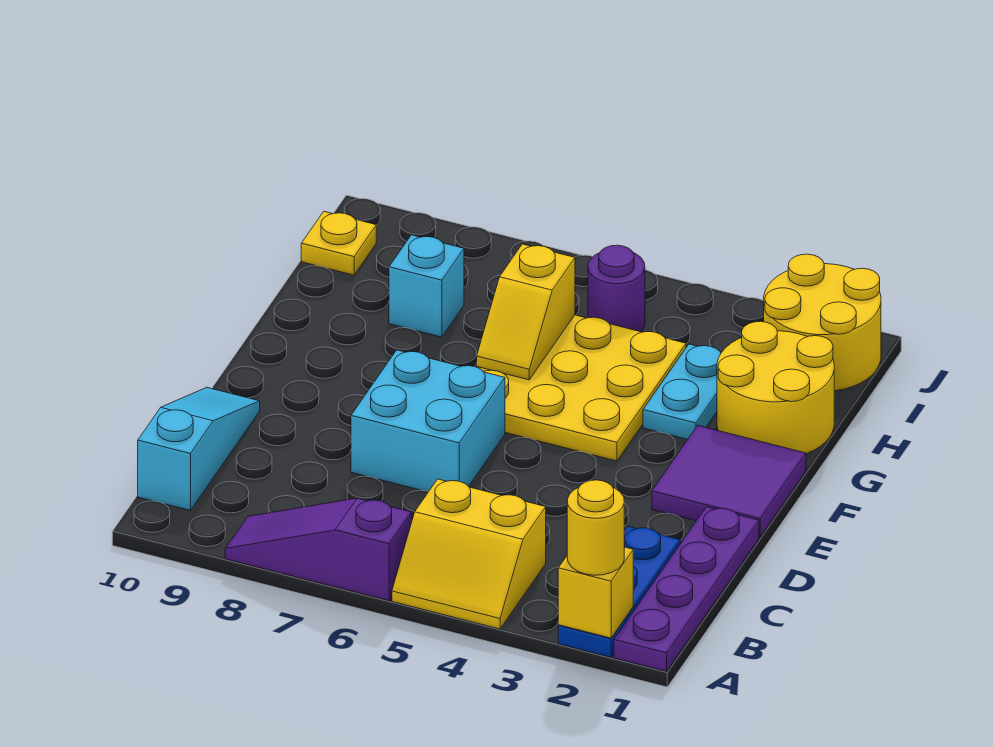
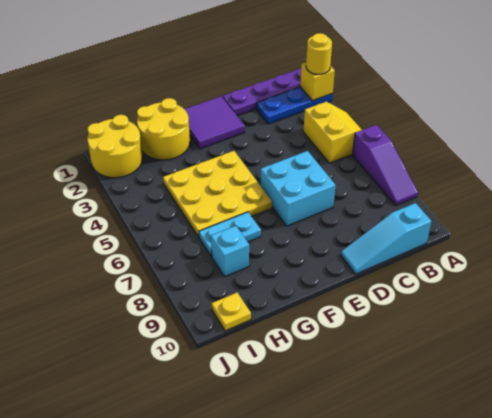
cyan 1x2 plate [643,344,721,440] -> cyan 1x2 plate moved to [199,212,261,257]
yellow 1x2 slope [477,244,575,380] -> none
purple 1x1 round brick [588,245,645,332] -> none

